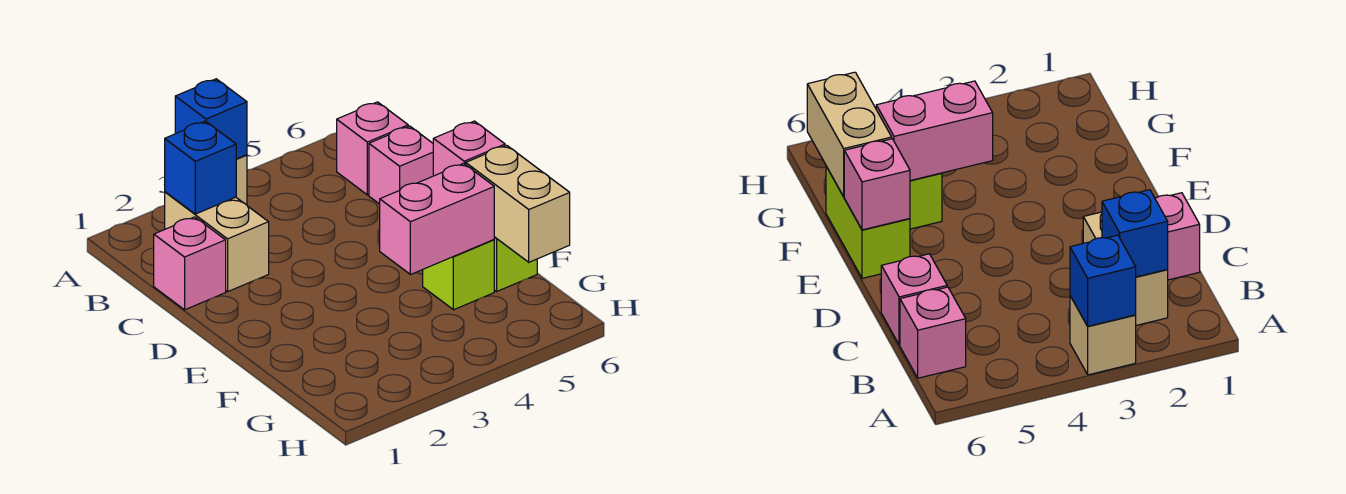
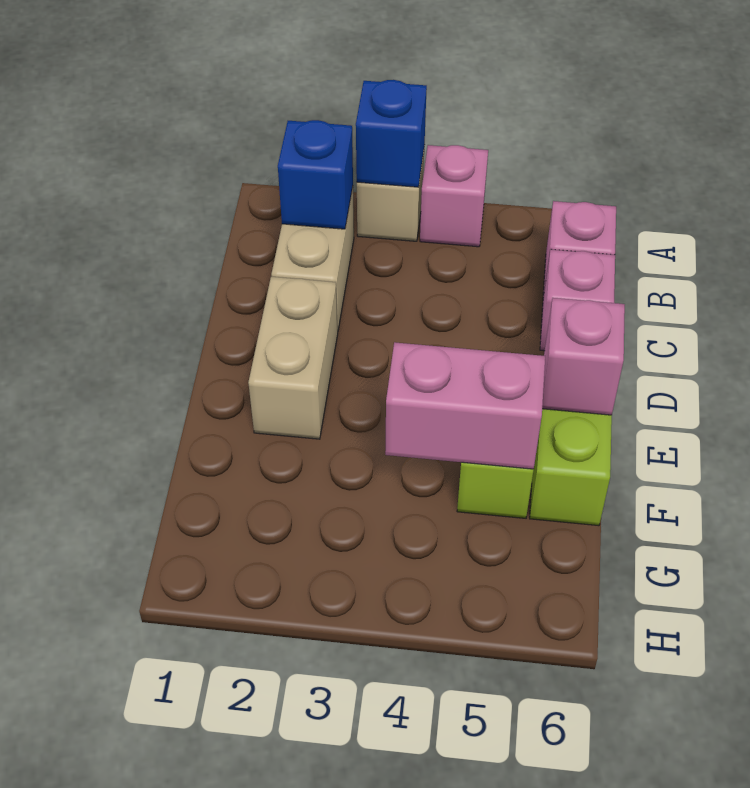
pink 1x1 brick [154,217,226,310] -> pink 1x1 brick moved to [420,145,488,247]
tan 1x2 brick [466,145,570,262] -> tan 1x2 brick moved to [248,277,338,439]

